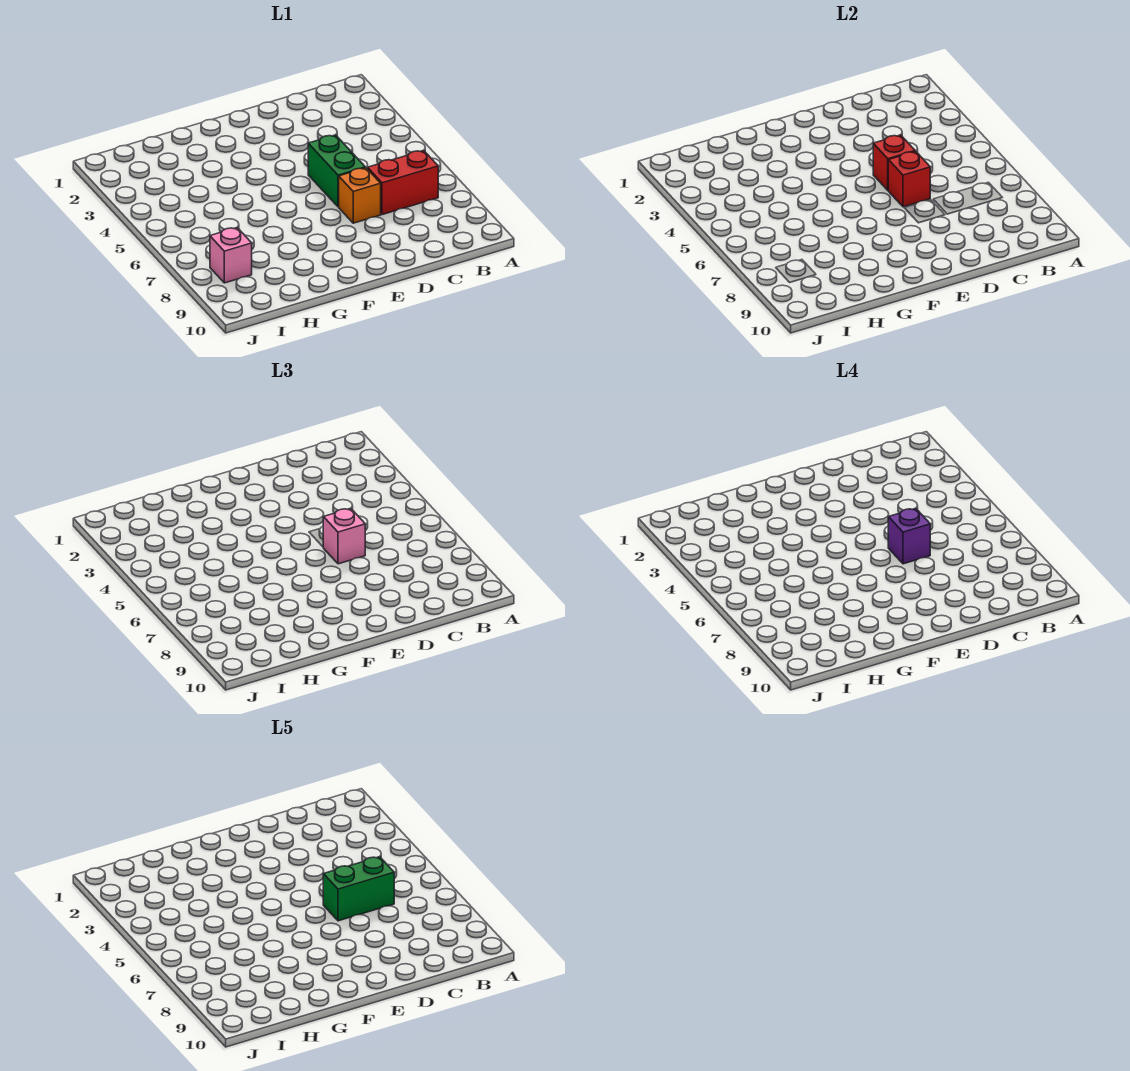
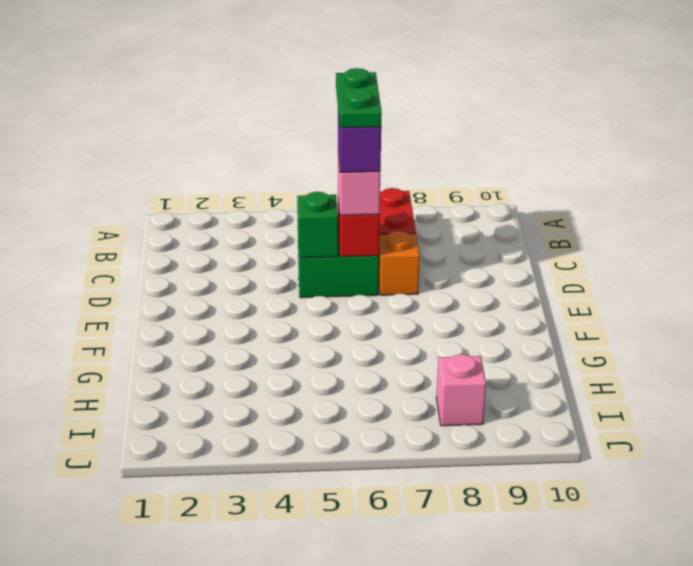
green 1x2 brick [323,857,394,921] -> green 1x2 plate [336,68,382,128]
red 1x1 brick [873,135,915,190] -> green 1x1 brick [297,192,338,258]

